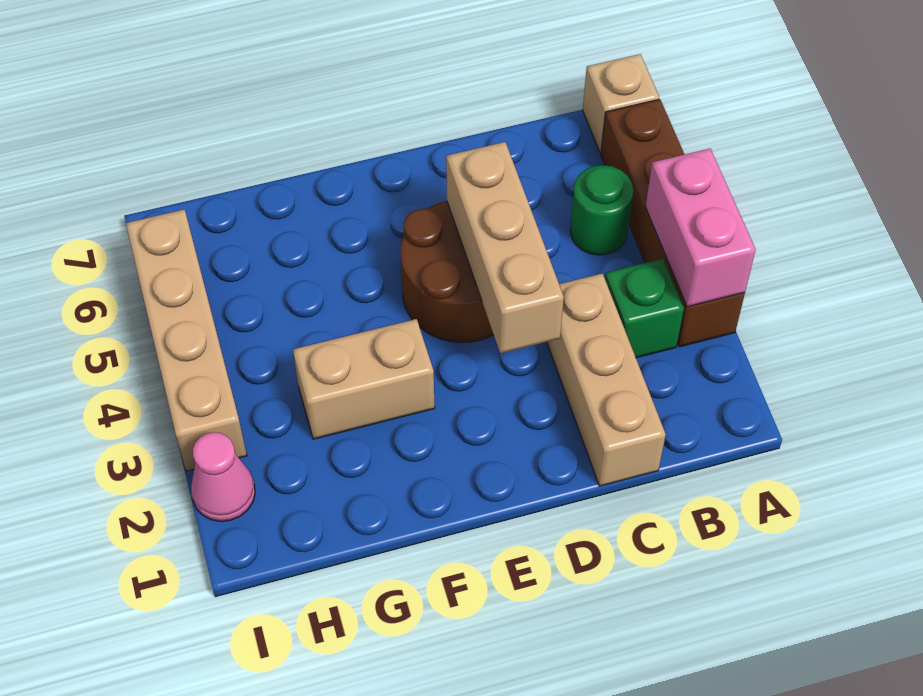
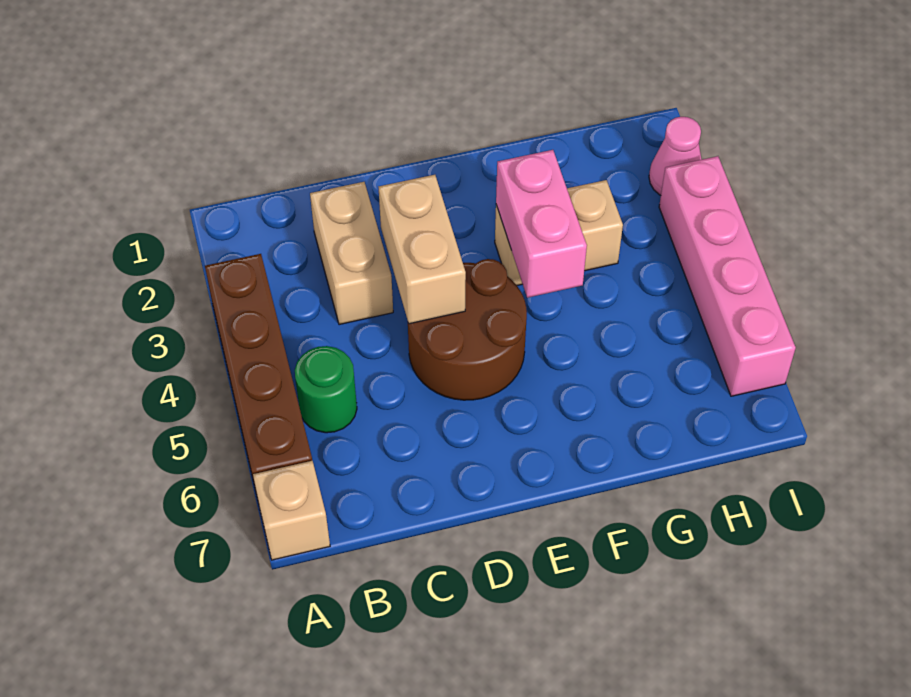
pink 1x2 brick [646,149,756,307] -> pink 1x2 brick moved to [496,150,587,298]
green 1x1 brick [605,259,684,358] -> none
tan 1x3 brick [547,274,666,486] -> tan 1x2 brick [310,182,393,325]
tan 1x3 brick [446,142,564,353] -> tan 1x2 brick [379,175,466,324]
tan 1x4 brick [126,209,247,471] -> pink 1x4 brick [659,156,796,396]

